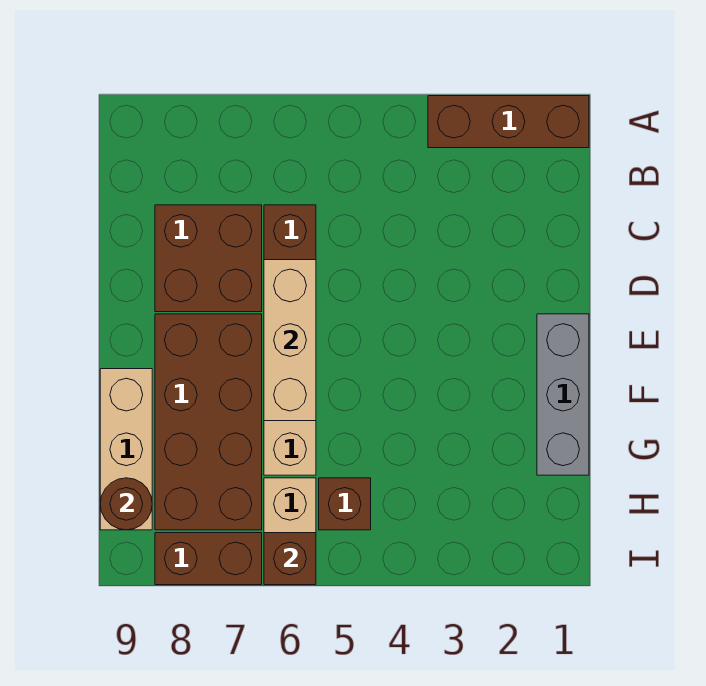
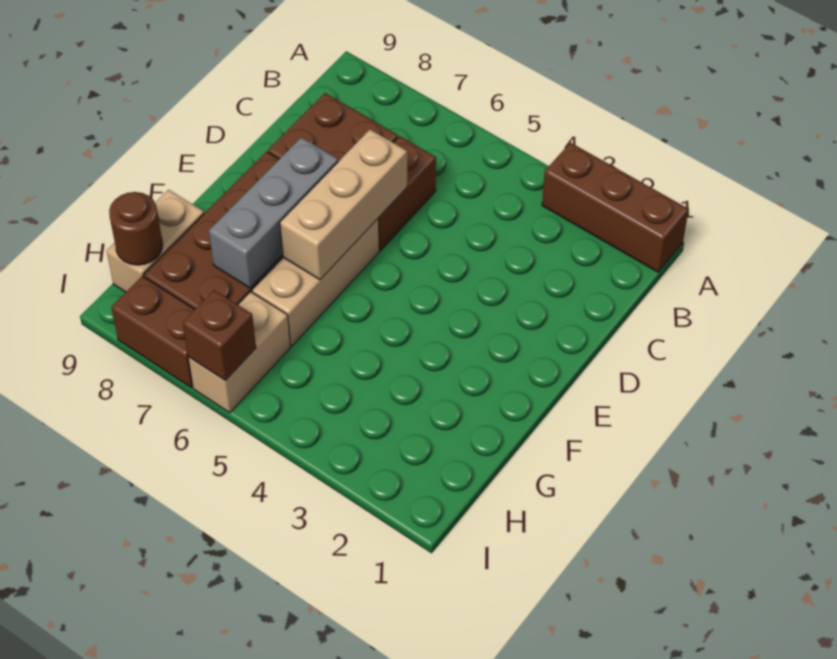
grey 1x3 brick [537,314,589,475] -> grey 1x3 brick moved to [209,137,338,288]
tan 1x3 brick [100,369,152,530] -> tan 1x2 brick [107,190,204,292]
brown 1x1 brick [319,478,371,530] -> none

